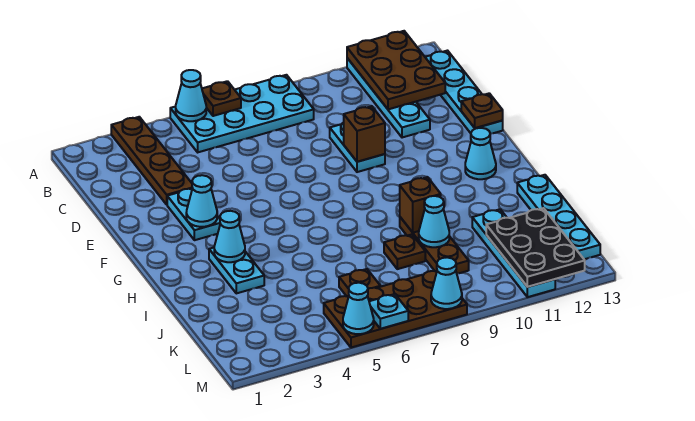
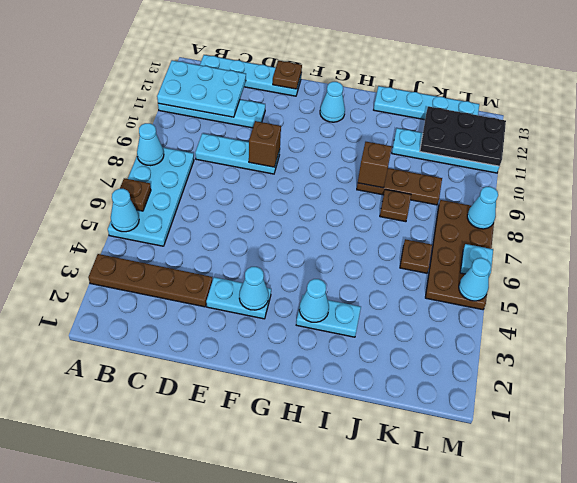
brown 2x3 plate [347,31,445,109] -> cyan 2x3 plate [157,60,246,117]
cyan 1x2 plate [330,123,385,172] -> cyan 1x3 plate [195,133,280,174]
cyan 1x1 cone [419,196,449,247] -> cyan 1x1 cone moved to [137,123,164,166]

